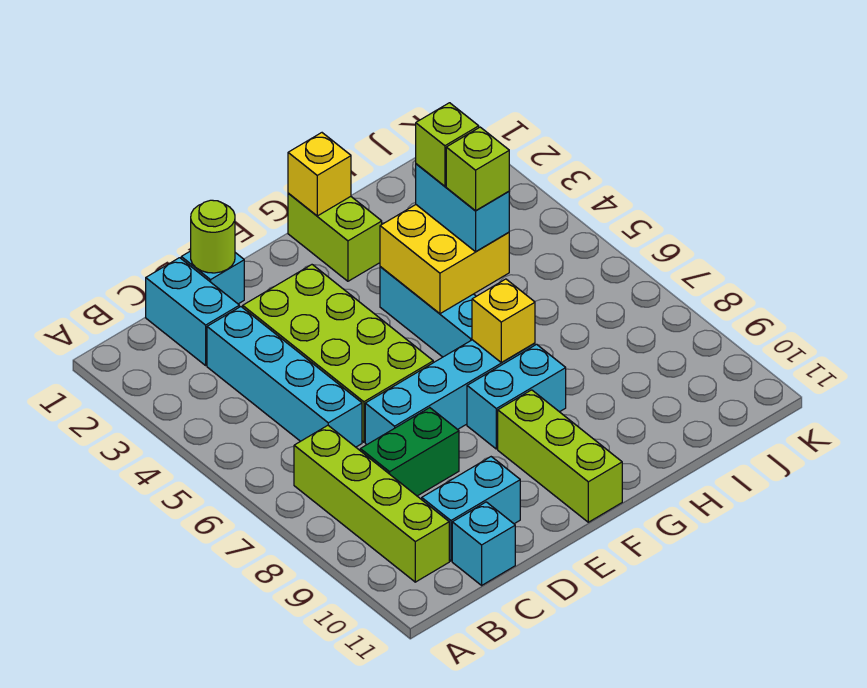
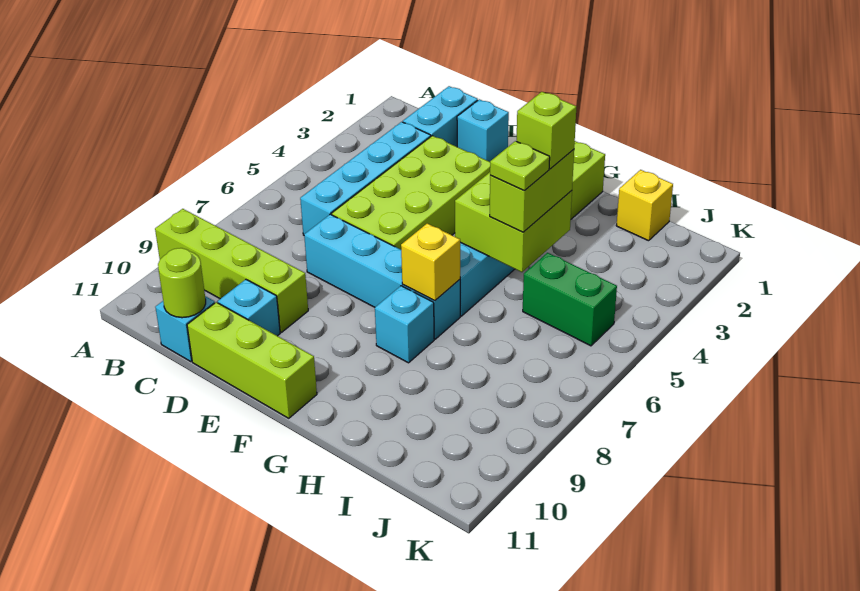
lime 1x4 brick [294,425,449,582] -> lime 1x4 brick turned to [155,209,308,332]
green 1x2 brick [360,408,459,496] -> green 1x2 brick moved to [523,253,617,346]
cyan 1x2 brick [422,457,520,561] -> cyan 1x1 brick [218,280,280,336]
lime 1x1 round brick [191,200,235,273] -> lime 1x1 round brick moved to [158,248,206,318]
cyan 1x2 brick [467,344,566,449] -> cyan 1x1 brick [375,286,434,363]
lime 1x3 brick [498,390,622,522] -> lime 1x3 brick turned to [187,302,317,418]
yellow 1x1 brick [288,133,351,216] -> yellow 1x1 brick moved to [616,170,673,241]
yellow 2x2 brick [380,205,509,314] -> lime 2x2 brick [455,172,572,272]
cyan 1x2 brick [416,164,509,252] -> lime 1x2 brick [490,149,574,232]
lime 1x1 brick [446,127,509,211] -> lime 1x1 plate [490,141,550,191]

